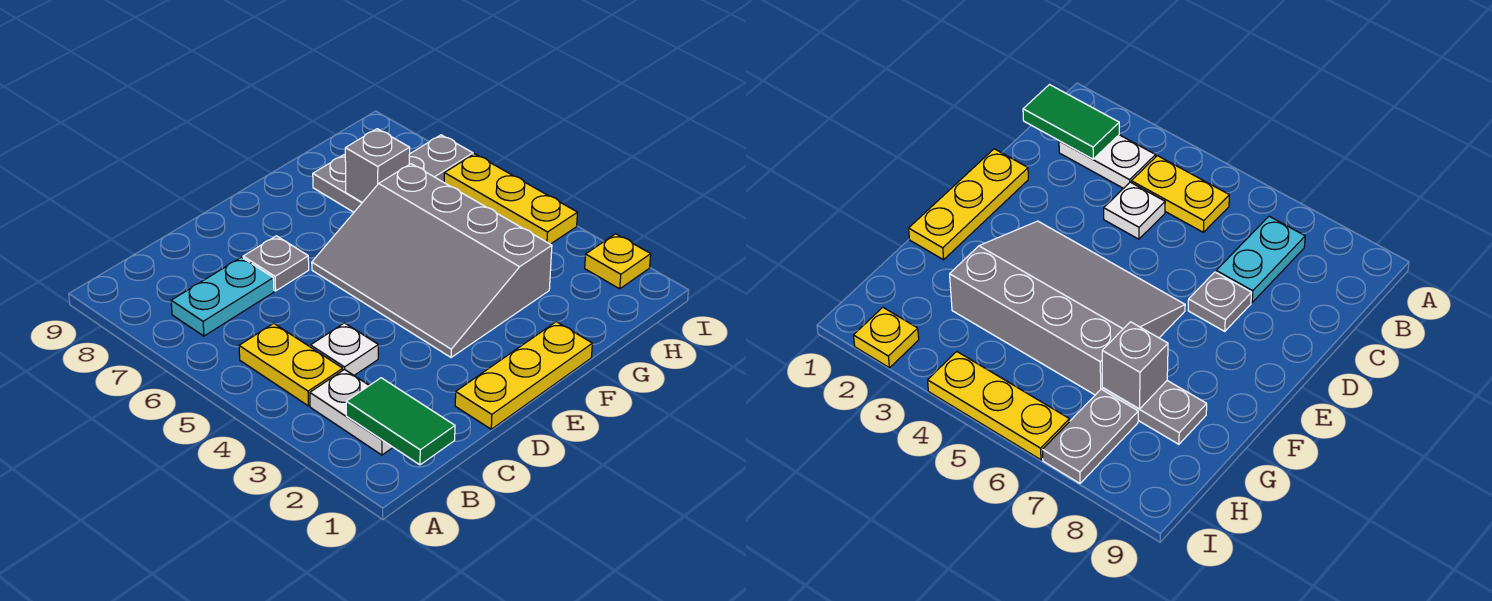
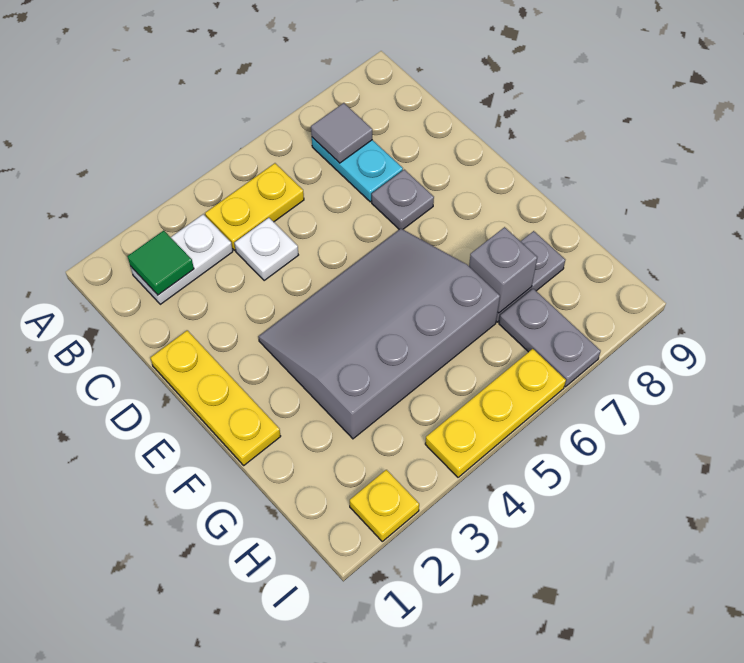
green 1x2 tile [346,378,455,465] -> green 1x1 tile [127,231,194,295]
none -> grey 1x1 tile [311,103,372,163]

